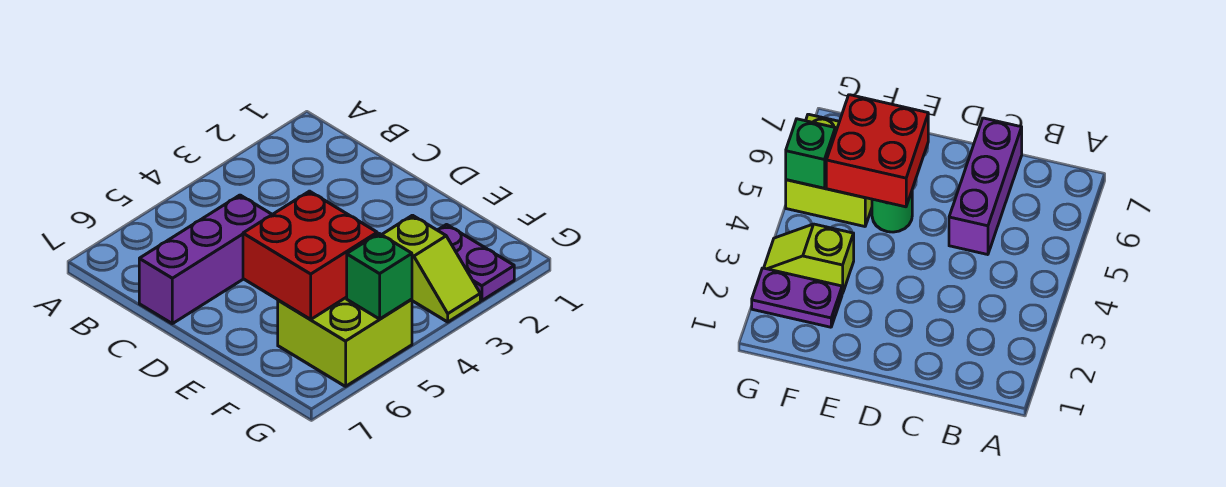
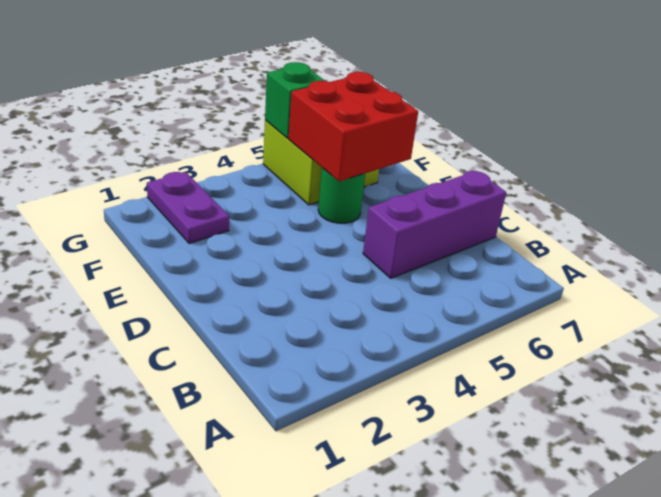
lime 1x2 slope [382,215,480,322] -> none

